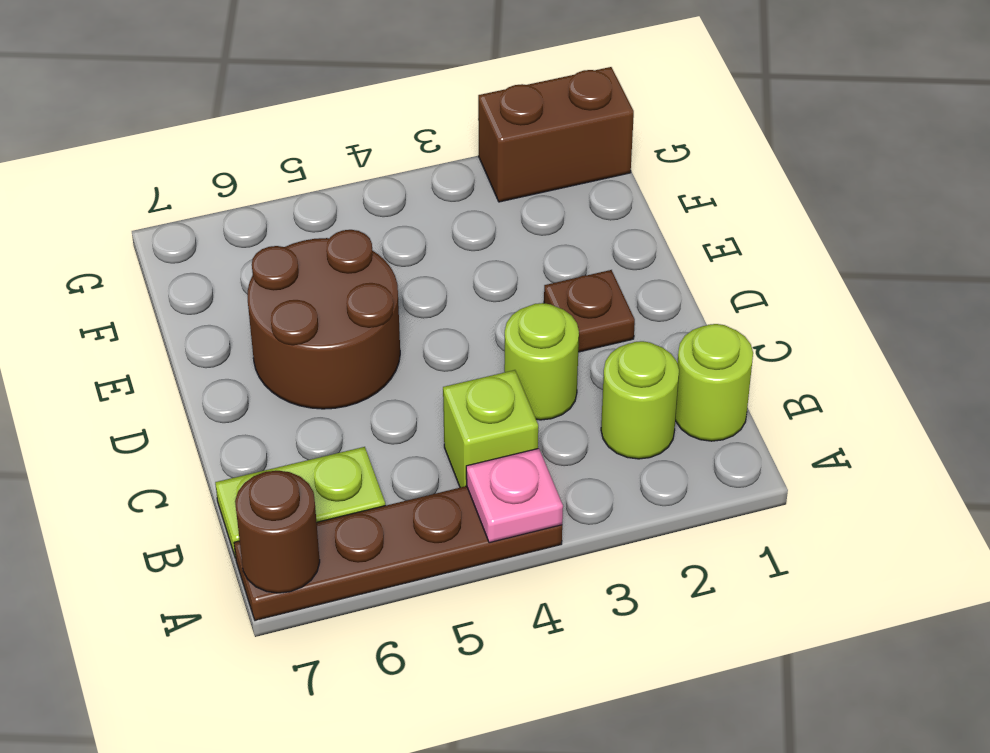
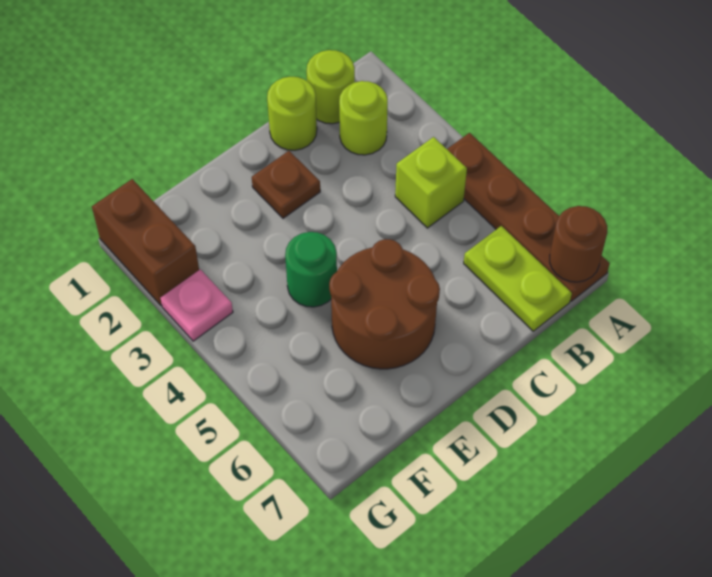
pink 1x1 plate [466,448,563,543] -> pink 1x1 plate moved to [161,269,233,341]
lime 1x1 round brick [504,303,579,420] -> lime 1x1 round brick moved to [267,77,317,150]
none -> green 1x1 round brick [285,232,337,307]

